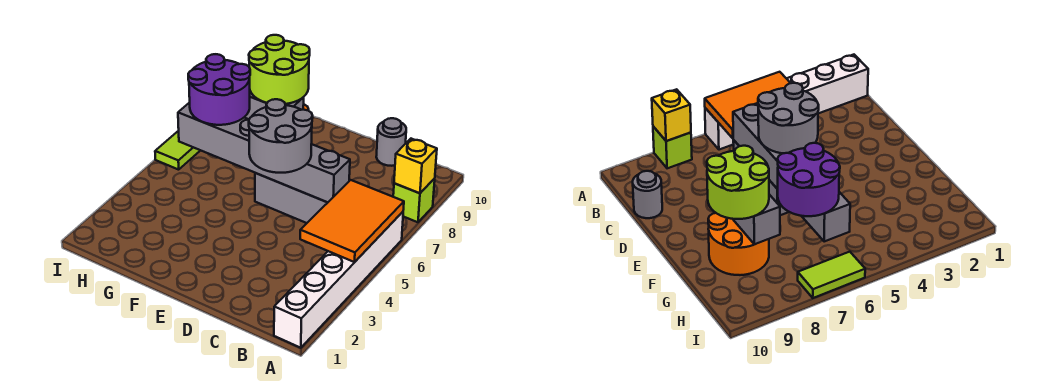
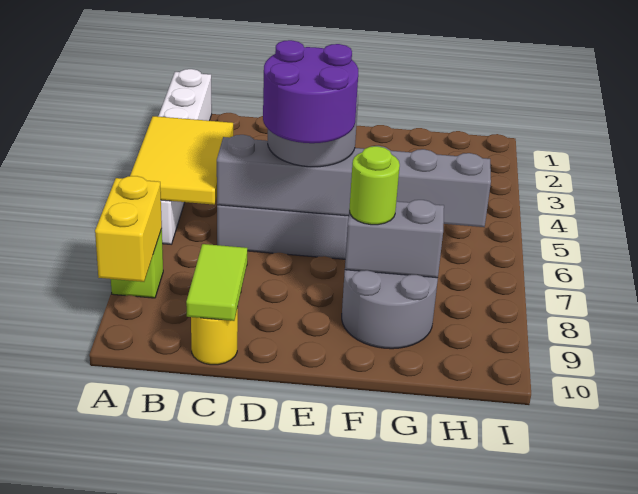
orange 2x3 tile [300,180,404,262] -> yellow 2x3 tile [130,116,233,205]
yellow 1x1 brick [394,139,437,193] -> yellow 1x2 brick [95,176,162,282]
grey 1x1 round brick [376,118,406,166] -> yellow 1x1 round brick [191,307,238,365]
orange 2x2 round brick [708,213,769,275] -> grey 2x2 round brick [342,270,438,349]
lime 2x2 round brick [249,35,310,104] -> lime 1x1 round brick [349,146,400,225]
purple 2x2 round brick [188,54,250,125] -> purple 2x2 round brick moved to [263,40,358,143]
lime 1x2 tile [155,131,200,170] -> lime 1x2 tile moved to [186,244,247,321]

